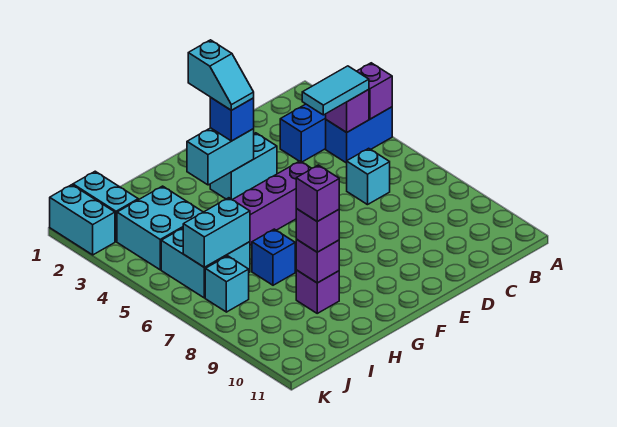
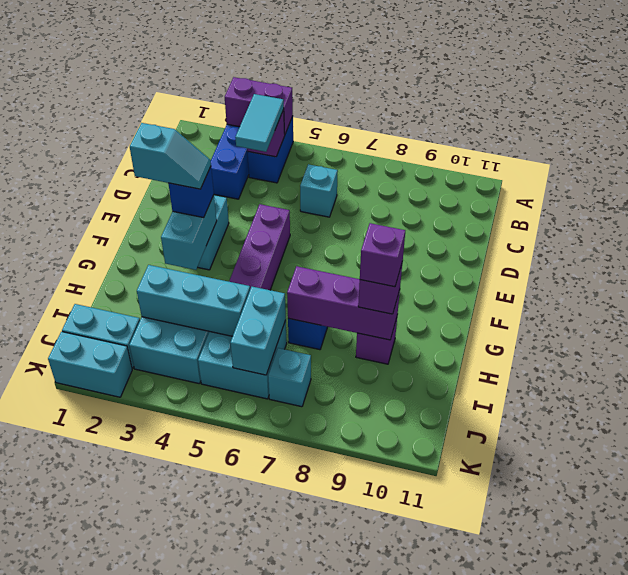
purple 1x1 brick [357,63,392,119] -> purple 1x2 brick [225,77,293,135]
purple 1x1 brick [296,239,339,283] -> purple 1x3 brick [287,266,400,340]
none -> cyan 1x3 brick [137,265,250,336]

